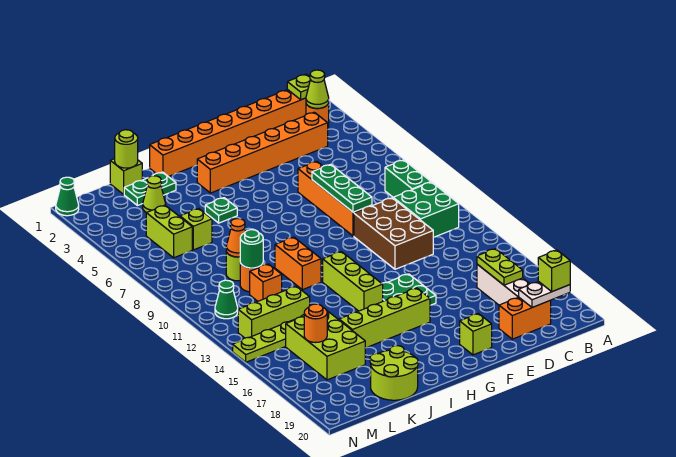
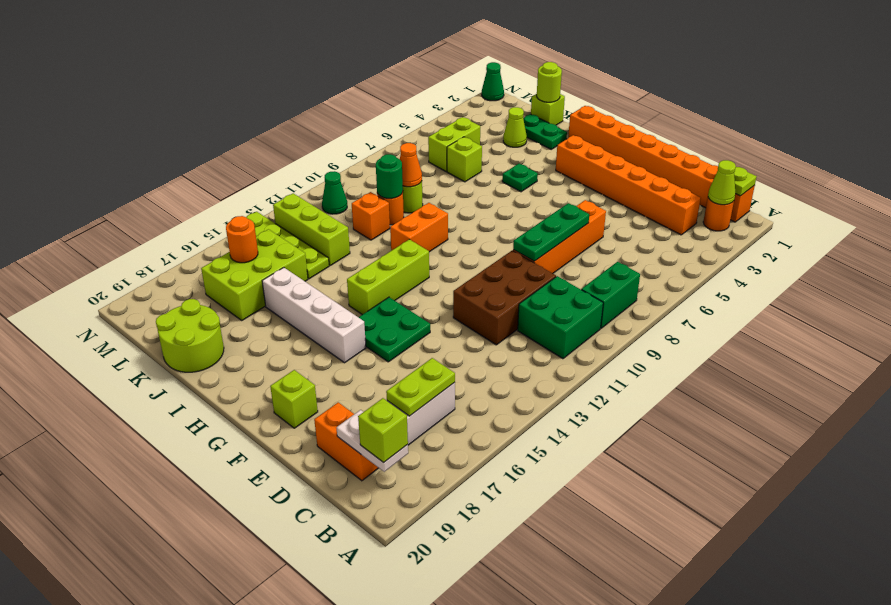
lime 1x4 brick [339,288,430,348] -> white 1x4 brick [262,268,366,363]

